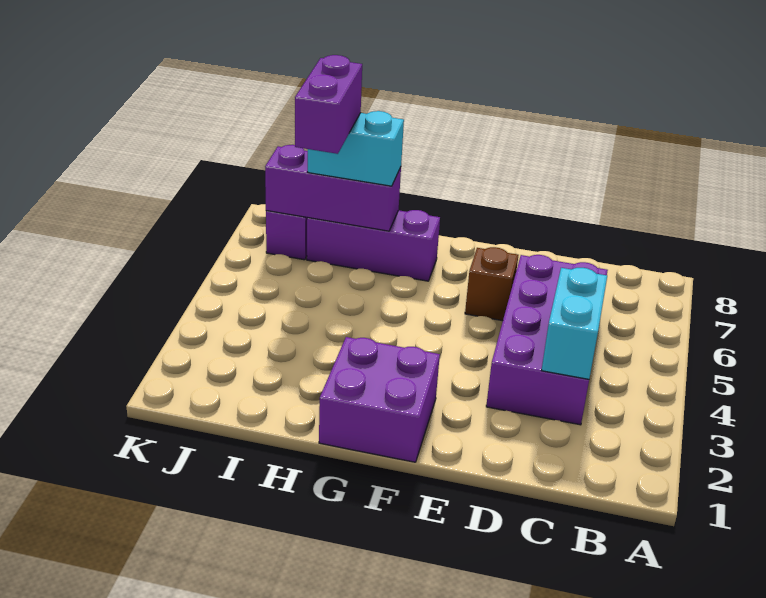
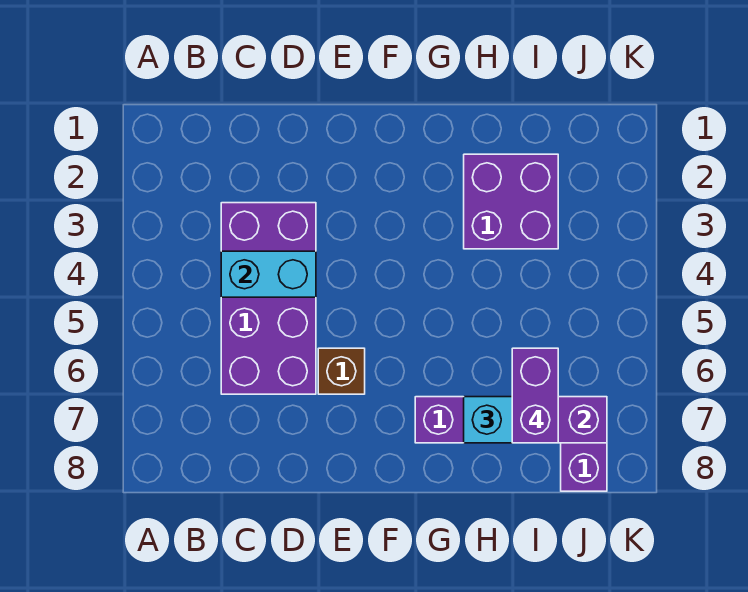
cyan 1x2 brick [542,268,607,379] -> cyan 1x2 brick turned to [221,251,316,297]
purple 2x2 brick [319,337,440,462] -> purple 2x2 brick moved to [464,154,558,249]

